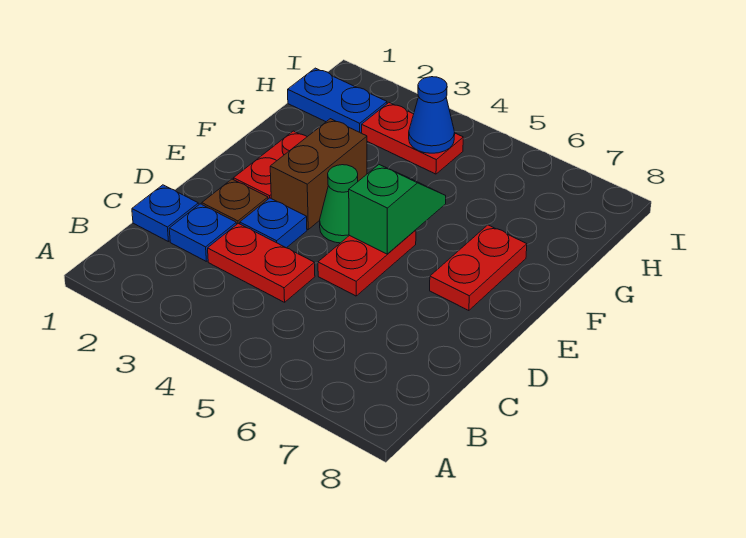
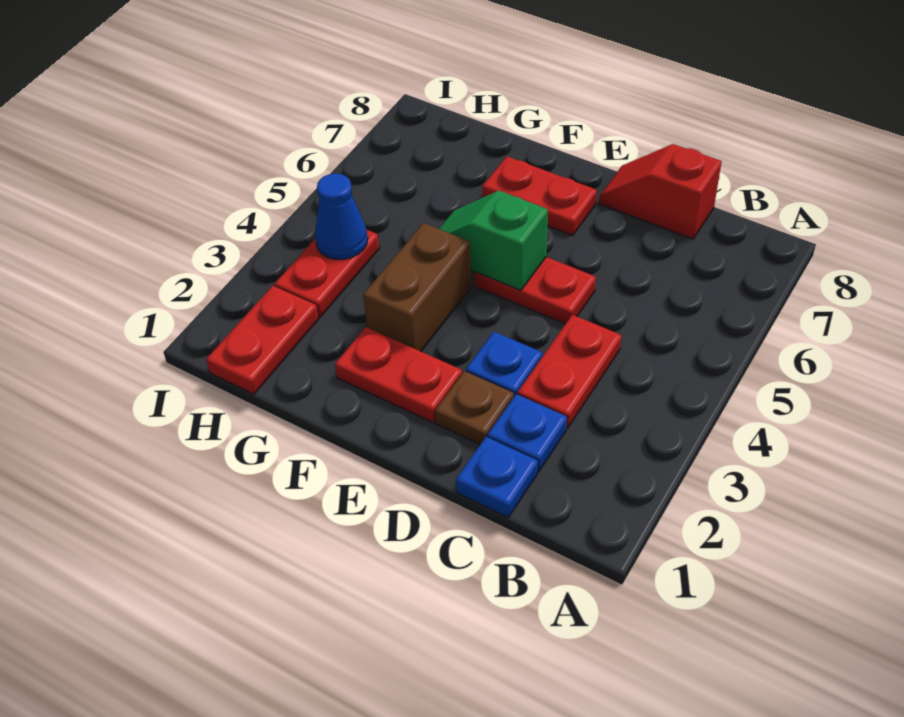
none -> red 1x2 slope [599,144,722,239]
brown 1x2 brick [270,119,367,229] -> brown 1x2 brick turned to [363,223,471,351]
green 1x1 cone [320,165,358,243] -> none
blue 1x2 plate [288,68,387,133] -> red 1x2 plate [206,286,319,394]

